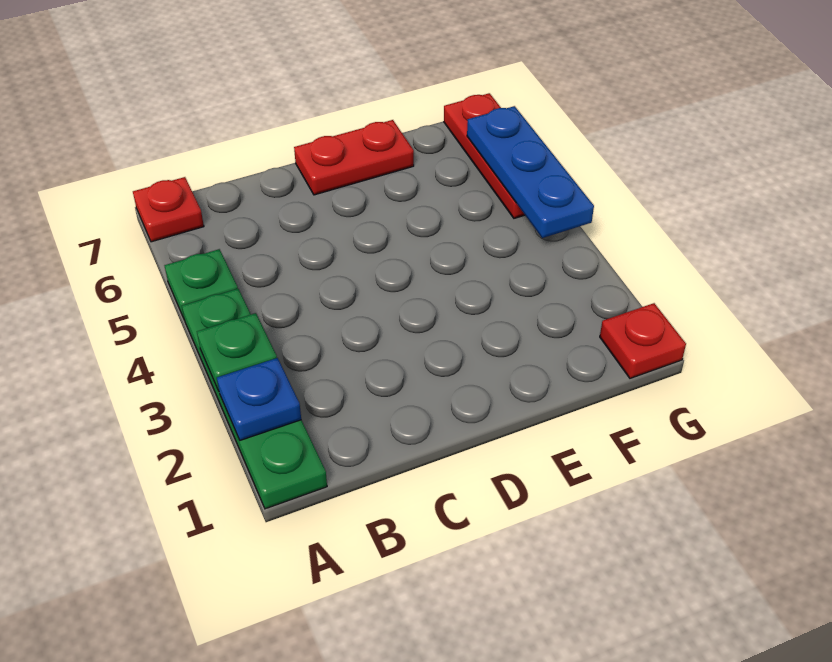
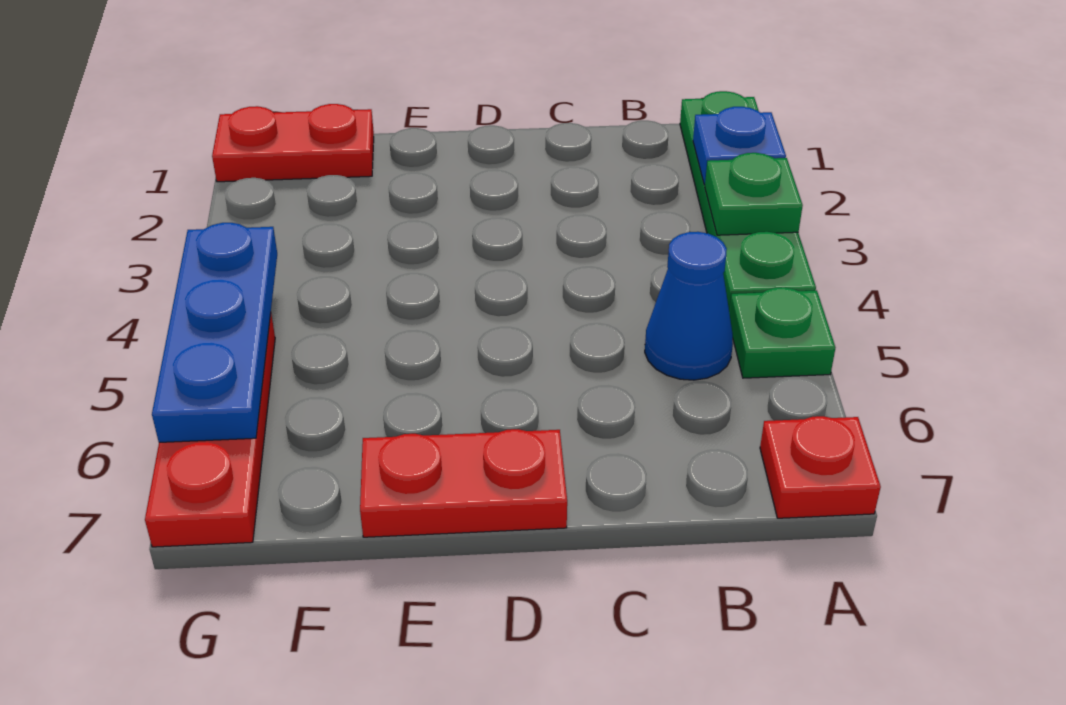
none -> blue 1x1 cone [645,232,733,380]
red 1x1 plate [600,303,686,378] -> red 1x2 plate [212,104,374,182]

